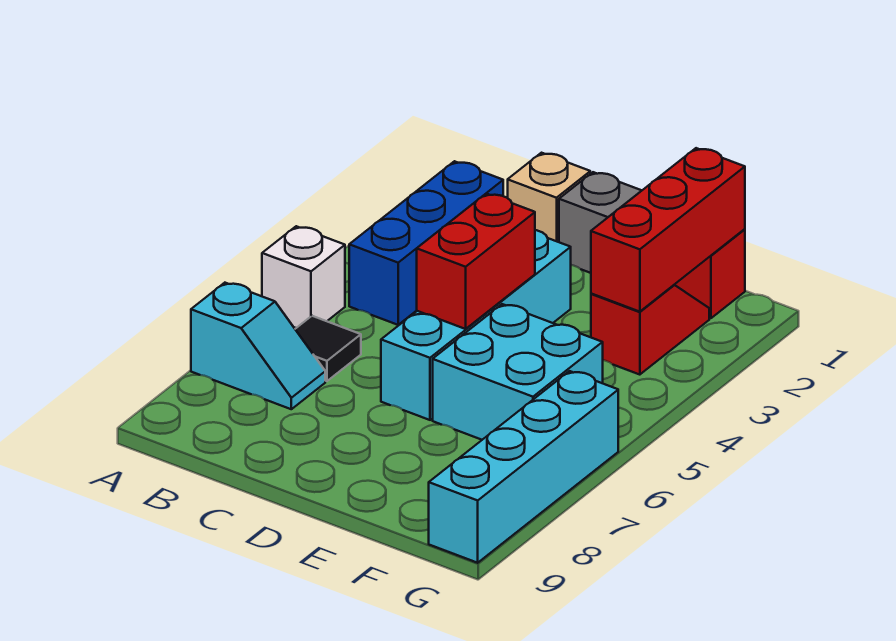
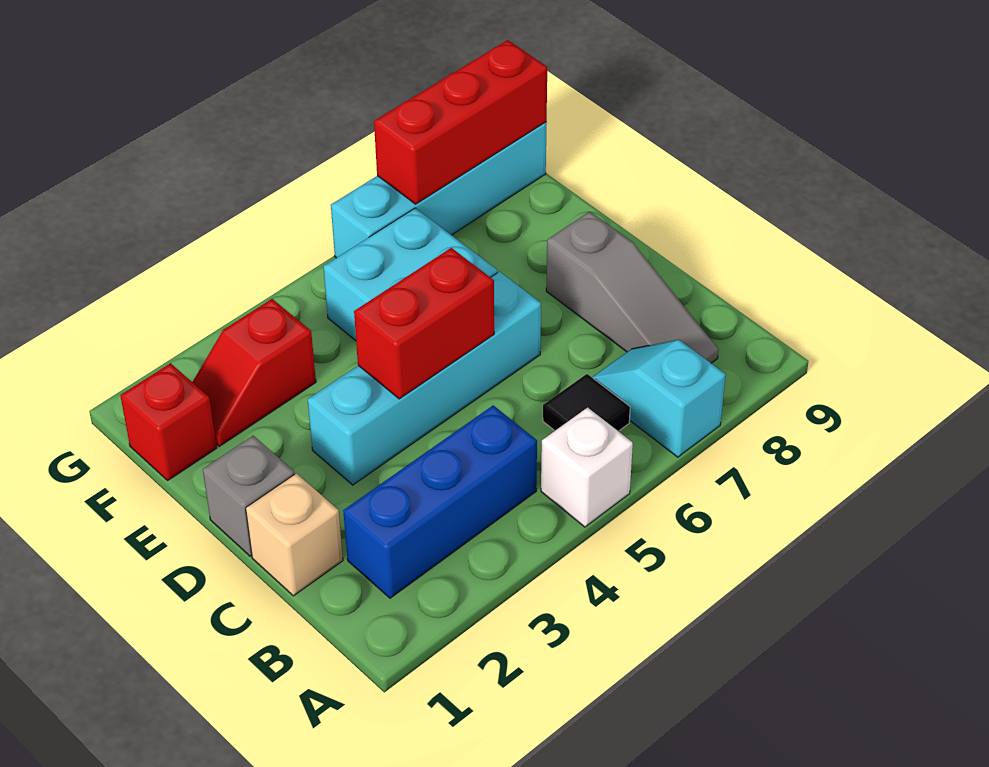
none -> grey 1x3 slope [546,212,719,363]
red 1x3 brick [591,148,745,312] -> red 1x3 brick moved to [374,40,547,204]

